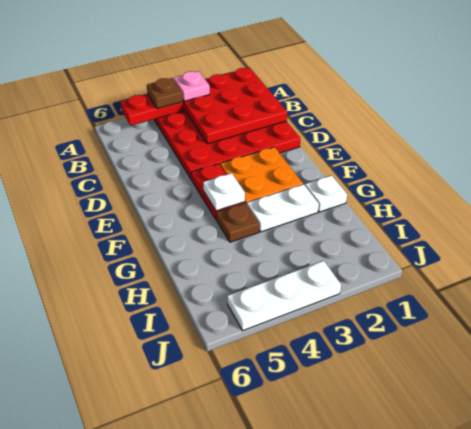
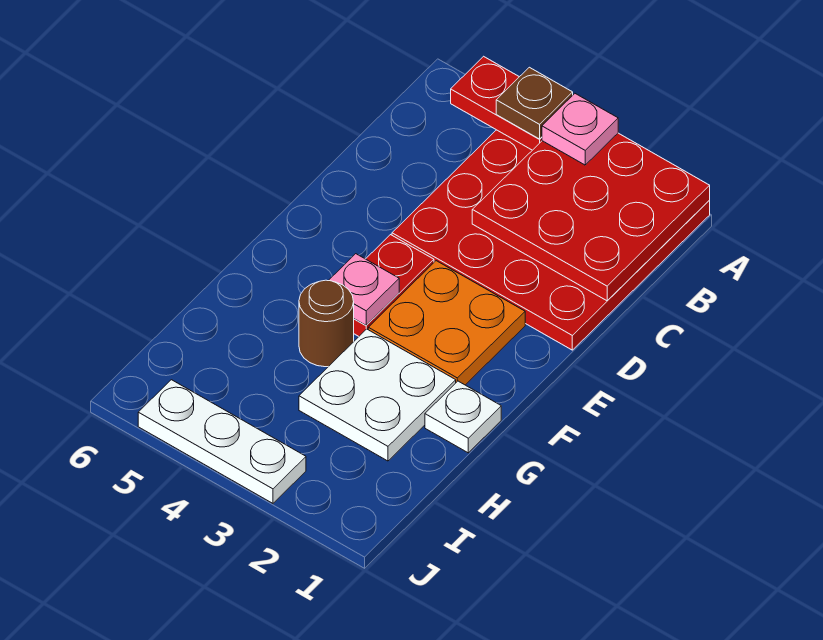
white 1x1 plate [203,173,245,211] -> pink 1x1 plate [328,254,399,325]
white 1x2 plate [247,184,319,232] -> white 2x2 plate [299,329,456,461]
brown 1x1 plate [217,203,259,242] -> brown 1x1 round brick [299,280,354,367]

